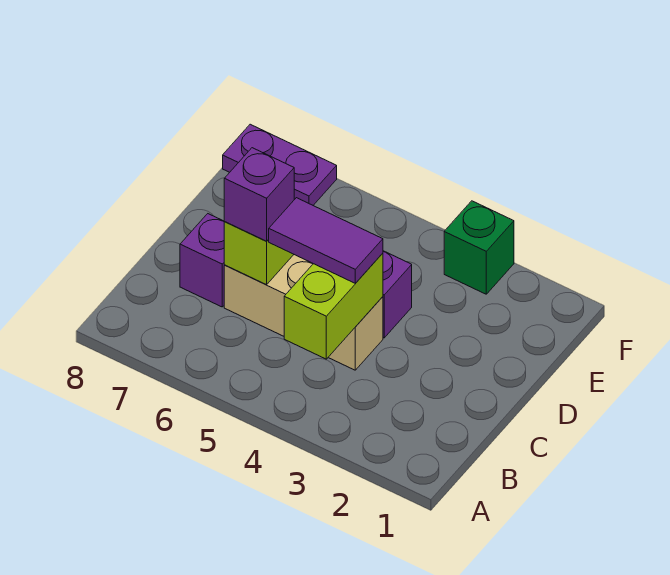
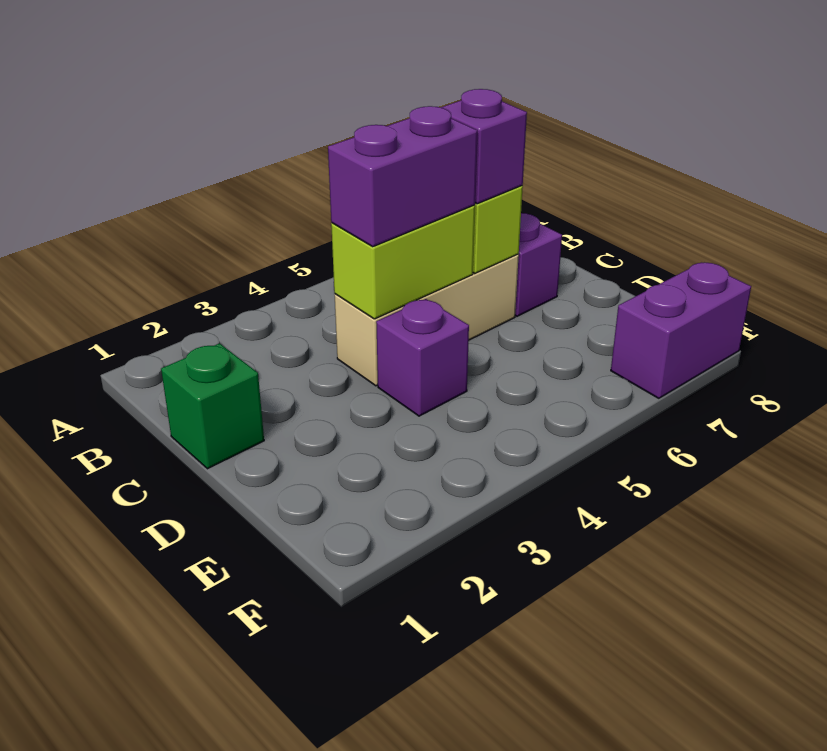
lime 1x2 brick [284,253,383,359] -> lime 1x2 brick turned to [331,205,475,319]
purple 1x2 tile [268,198,383,283] -> purple 1x2 brick [328,106,477,247]
green 1x1 brick [444,201,514,294] -> green 1x1 brick moved to [161,343,264,469]
purple 1x2 plate [223,124,337,205] -> purple 1x2 brick [611,263,751,398]

